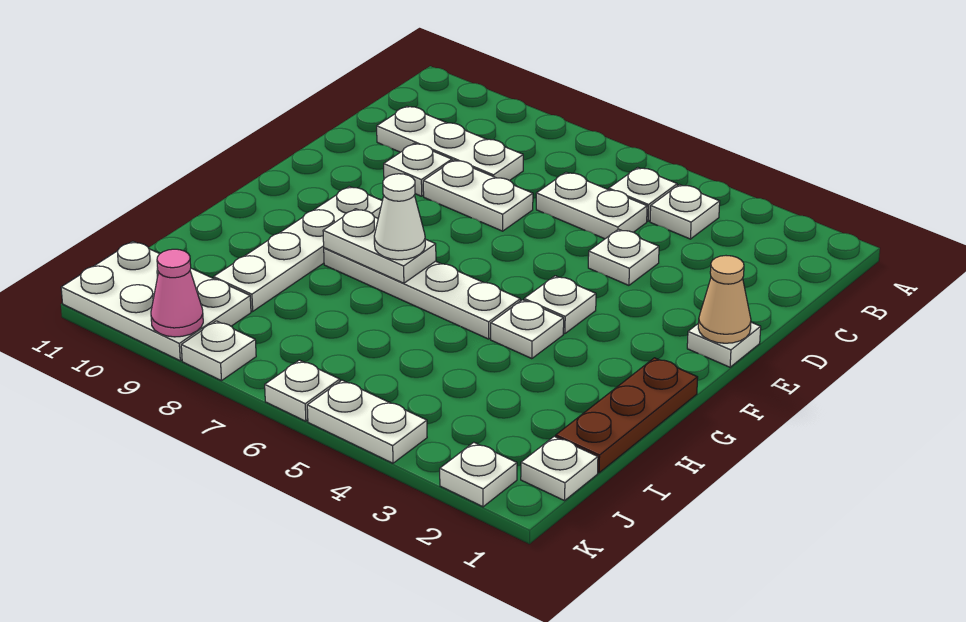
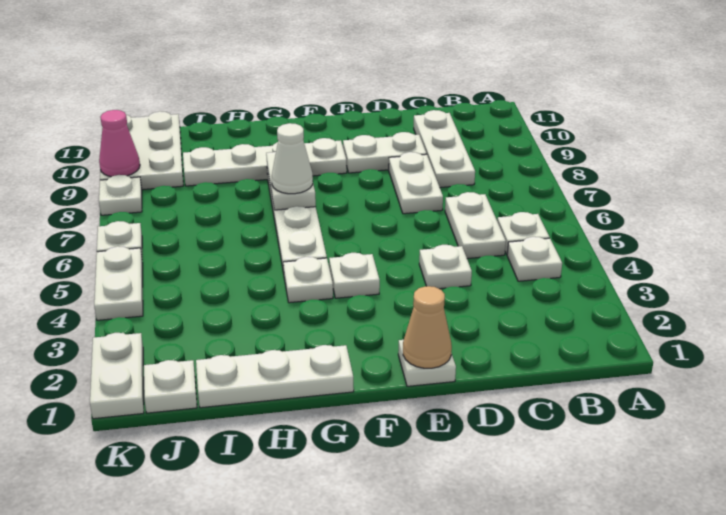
white 1x1 plate [384,143,452,196] -> white 1x2 plate [343,132,427,173]
brown 1x3 plate [556,358,698,473] -> white 1x3 plate [196,345,354,408]
white 1x1 plate [440,442,517,507] -> white 1x2 plate [90,333,144,419]

